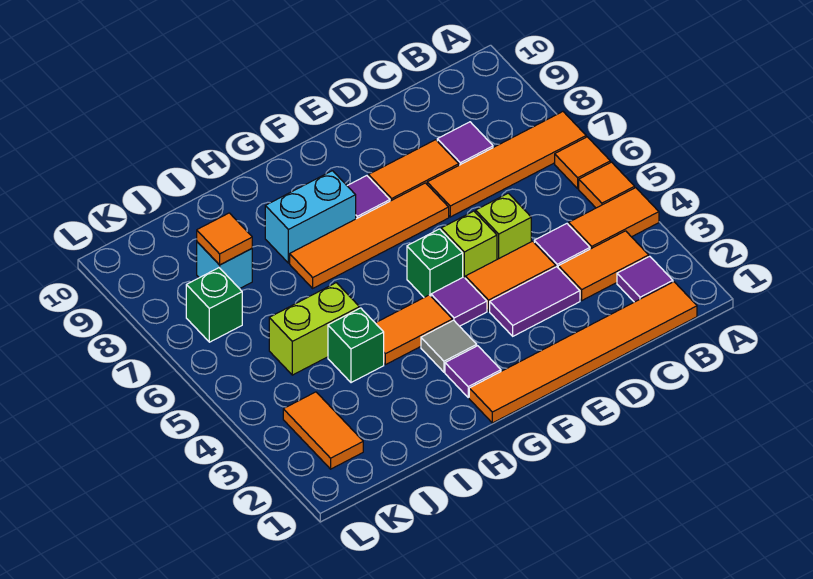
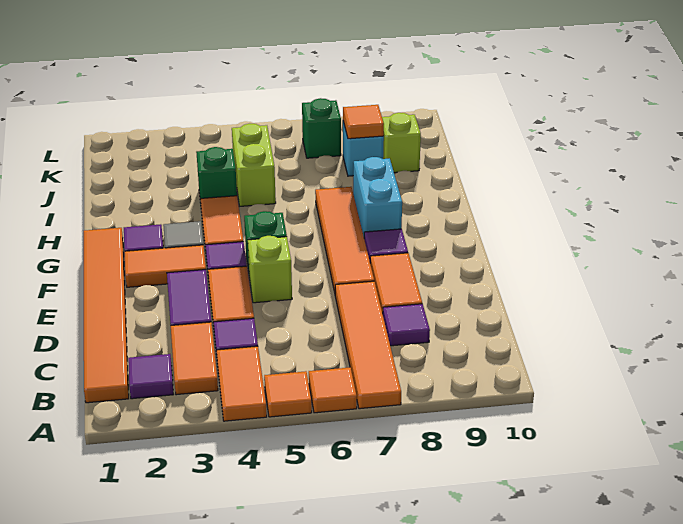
lime 1x1 brick [476,193,531,259] -> lime 1x1 brick moved to [382,113,421,173]
orange 1x2 tile [283,392,363,469] -> orange 1x2 tile moved to [124,245,206,287]

